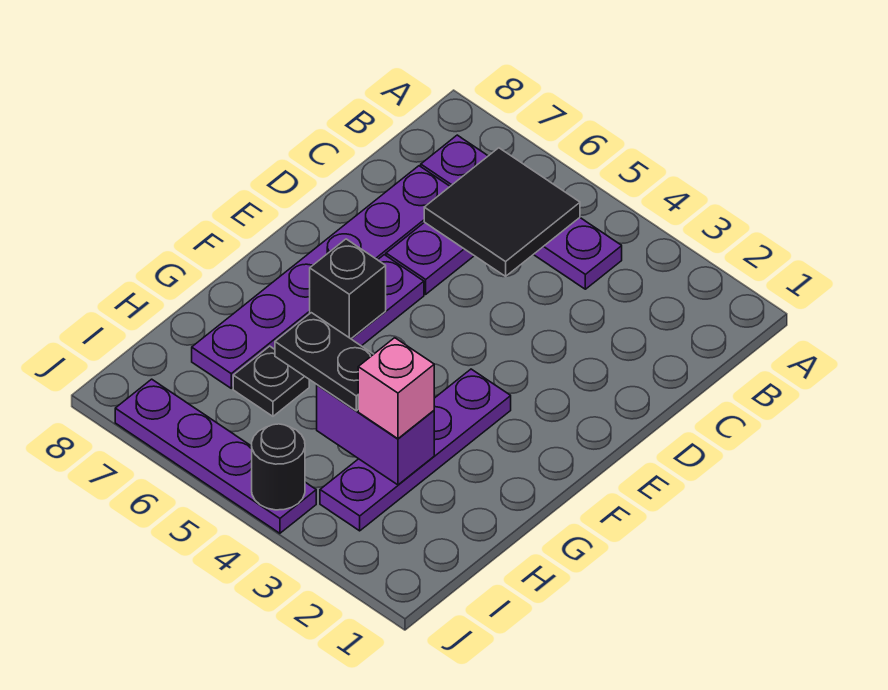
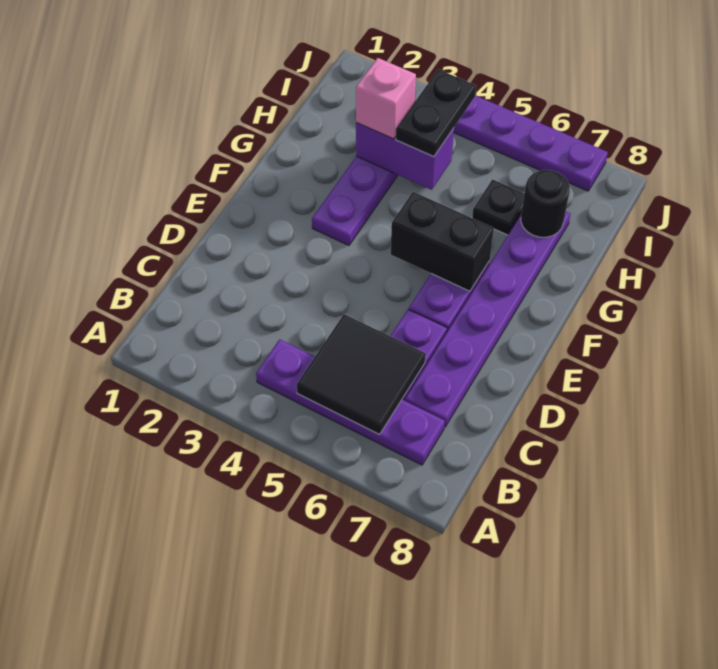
black 1x1 brick [310,239,386,339] -> black 1x2 brick [391,192,494,291]
black 1x2 plate [275,313,373,411] -> black 1x2 plate turned to [396,69,476,157]
black 1x1 round brick [252,424,305,510] -> black 1x1 round brick moved to [521,170,570,237]

